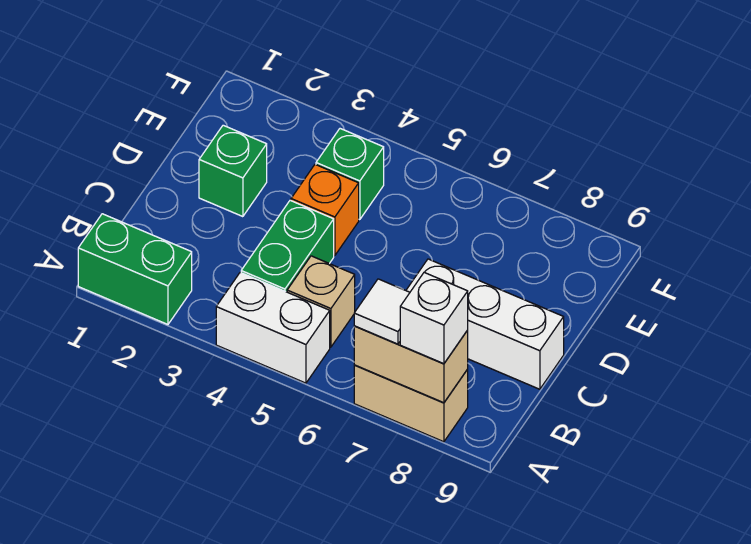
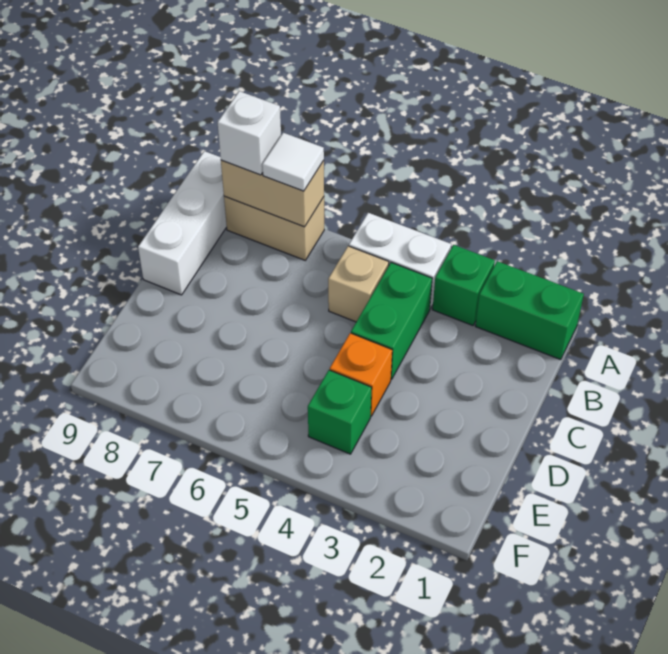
white 1x3 brick [406,259,564,389] -> white 1x3 brick turned to [138,151,227,295]
green 1x1 brick [199,125,267,217] -> green 1x1 brick moved to [433,245,495,325]

